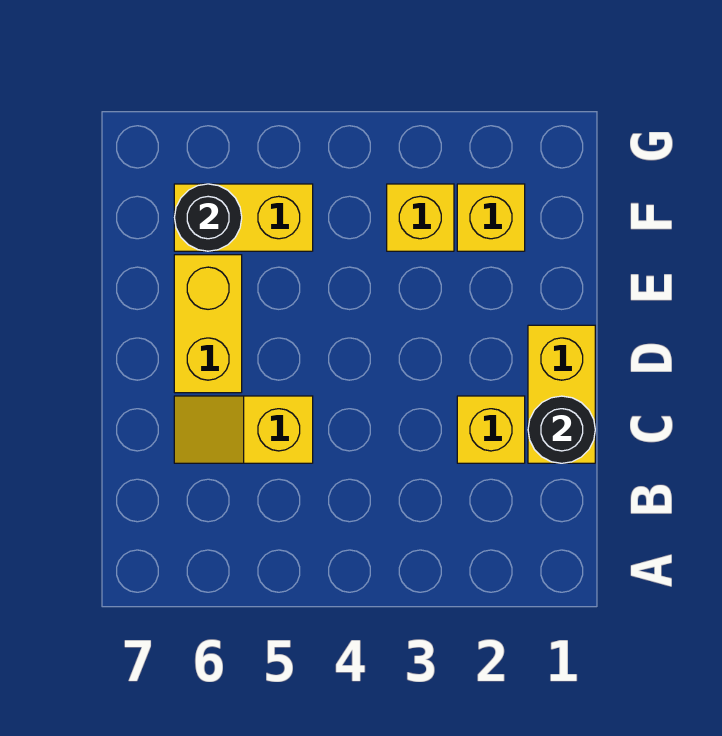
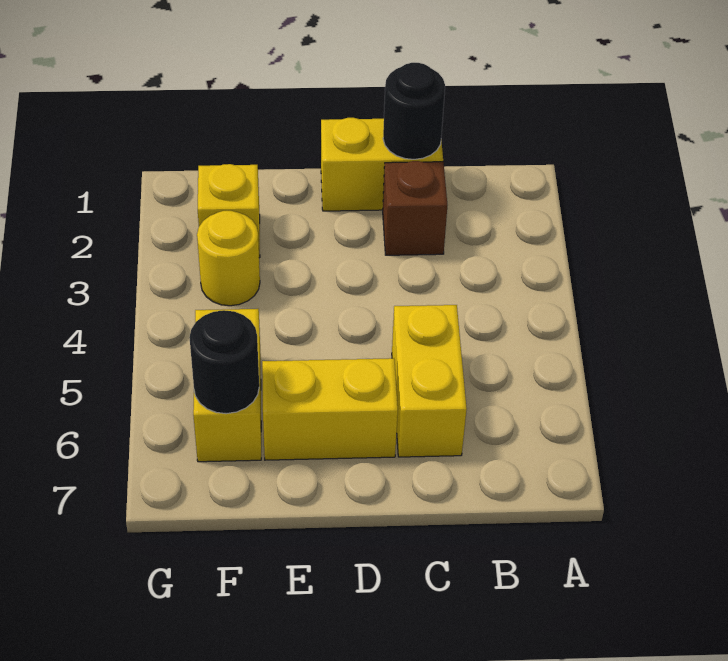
yellow 1x1 brick [457,396,525,463] -> brown 1x1 brick [383,161,448,255]
yellow 1x2 slope [174,396,313,463] -> yellow 1x2 brick [392,305,467,457]
yellow 1x1 brick [387,184,454,251] -> yellow 1x1 round brick [197,211,260,306]

